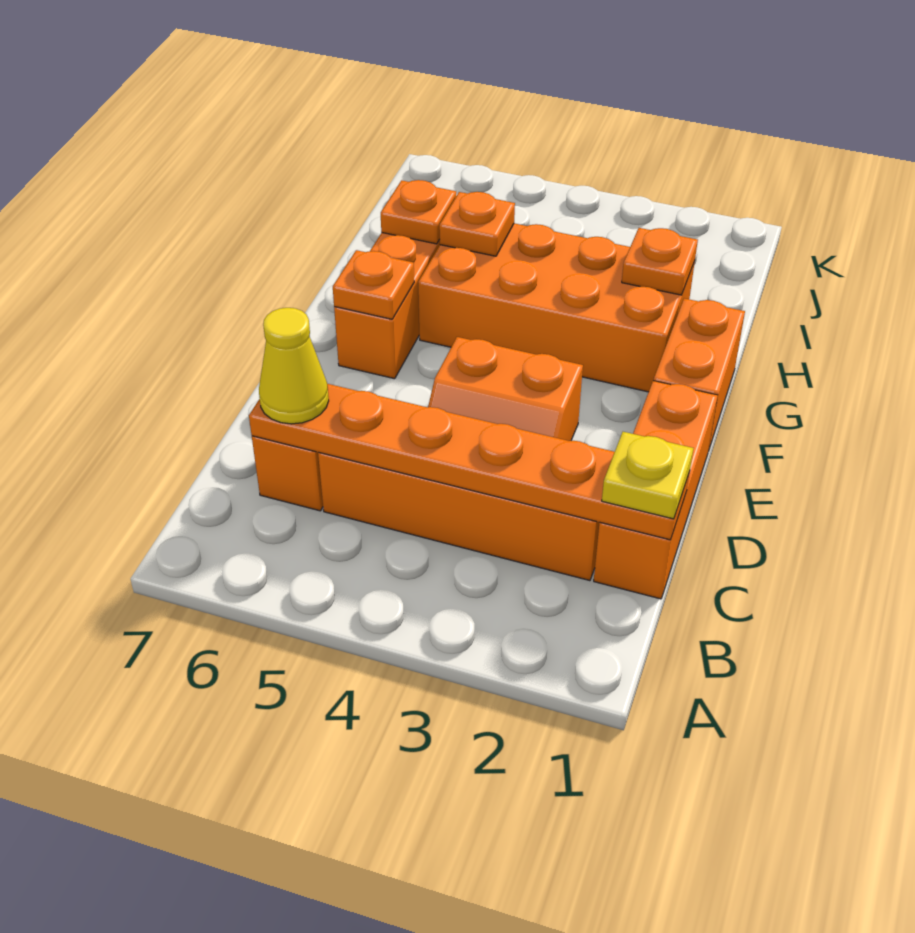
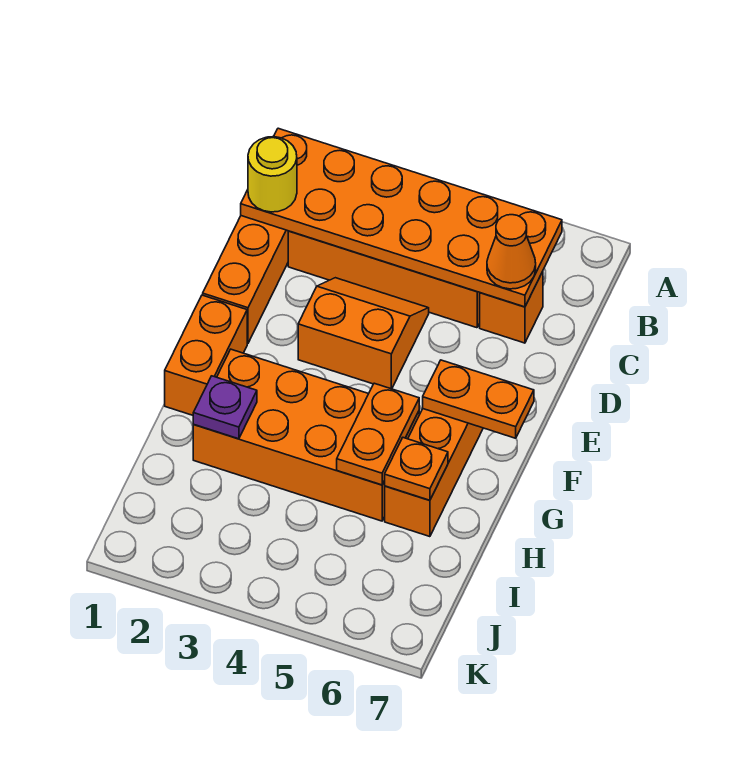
orange 1x6 plate [249,384,690,540] -> orange 2x6 plate [241,128,562,307]
yellow 1x1 plate [602,432,693,519] -> yellow 1x1 round brick [248,137,297,212]
yellow 1x1 cone [259,308,329,424] -> orange 1x1 cone [487,215,536,289]
orange 1x1 plate [333,250,414,319] -> orange 1x2 plate [423,360,534,438]
orange 1x1 plate [622,228,698,295] -> purple 1x1 plate [193,376,257,439]
orange 1x1 plate [439,192,515,256] -> orange 1x2 plate [337,383,419,485]

